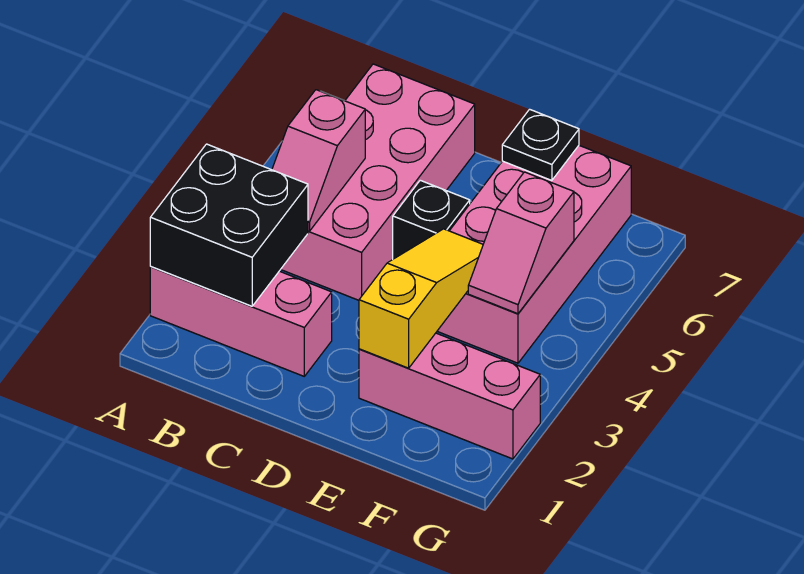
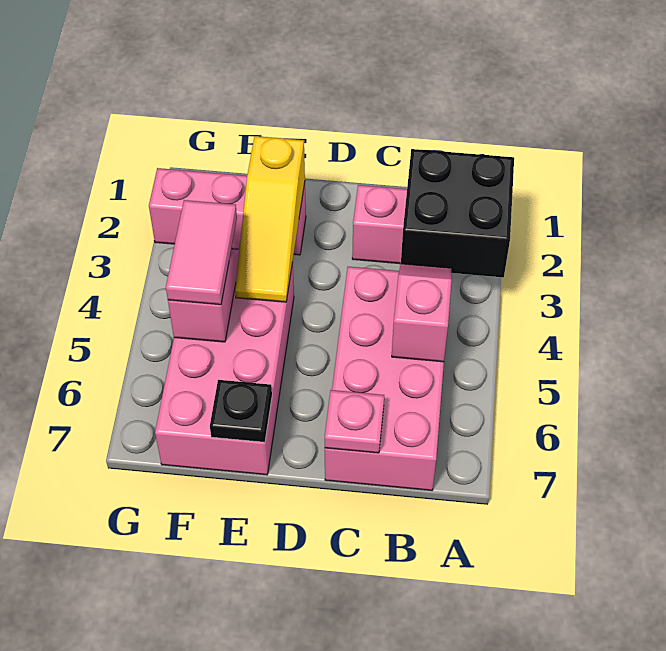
none -> pink 1x1 plate [325,390,384,453]
black 1x1 brick [393,180,470,259] -> none
none -> pink 1x2 tile [166,200,237,305]

